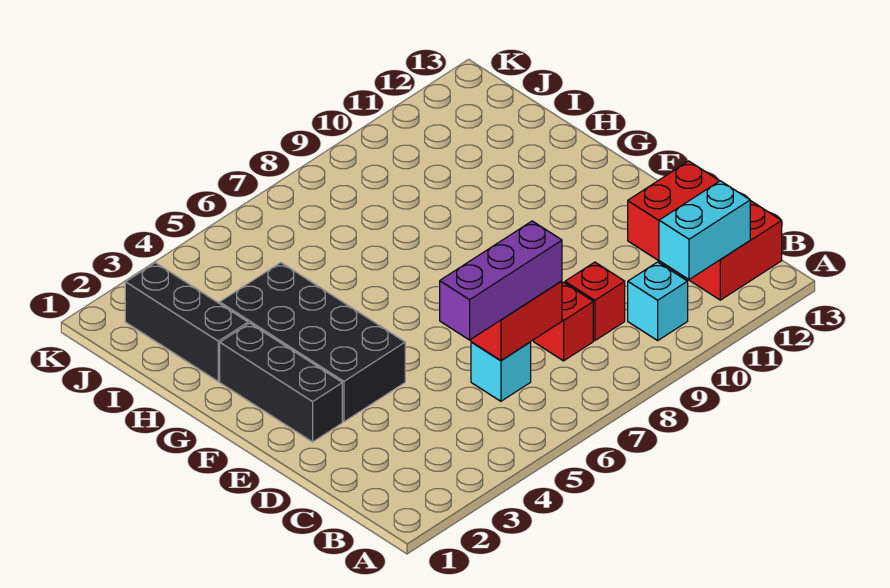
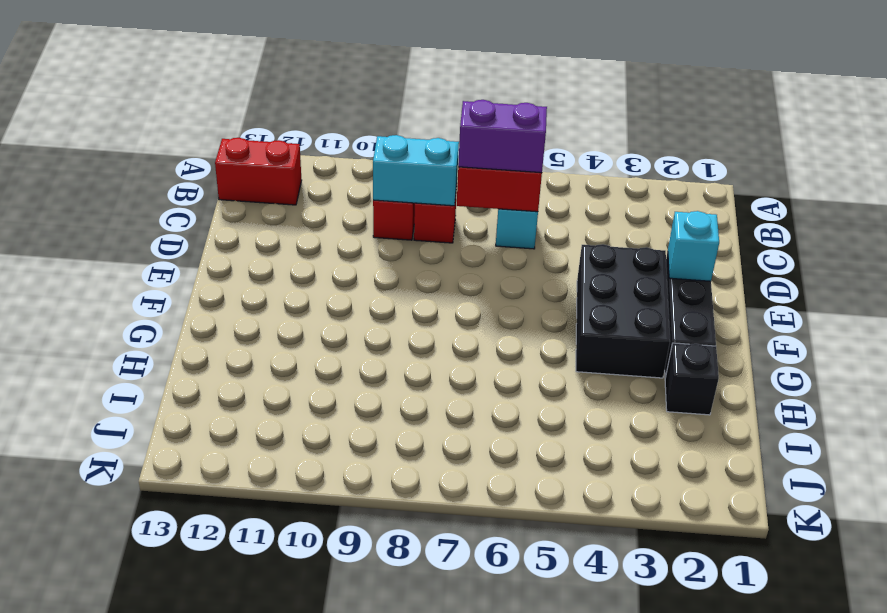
cyan 1x1 brick [628,262,688,340] -> cyan 1x1 brick moved to [668,211,719,281]
cyan 1x2 brick [659,181,750,279] -> cyan 1x2 brick moved to [373,135,459,206]
red 2x3 brick [628,161,782,300] -> red 1x2 brick [215,138,302,205]
purple 1x3 brick [440,221,562,340] -> purple 1x2 brick [458,100,547,173]
black 2x4 brick [220,263,405,422] -> black 2x3 brick [576,244,670,378]
black 1x3 brick [125,263,248,381] -> black 1x1 brick [665,343,719,415]

